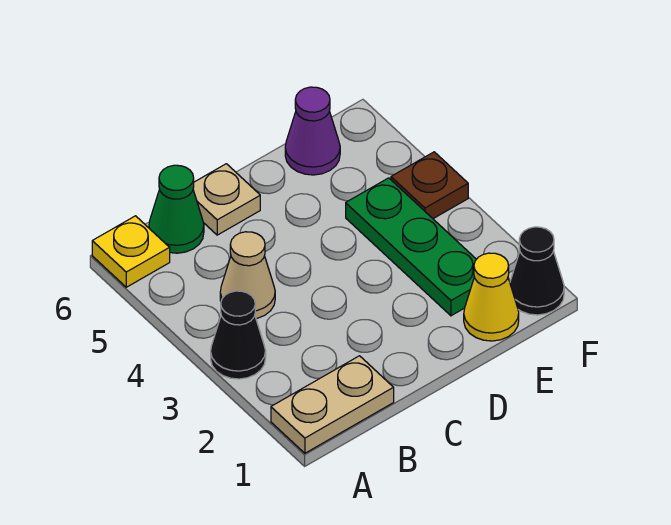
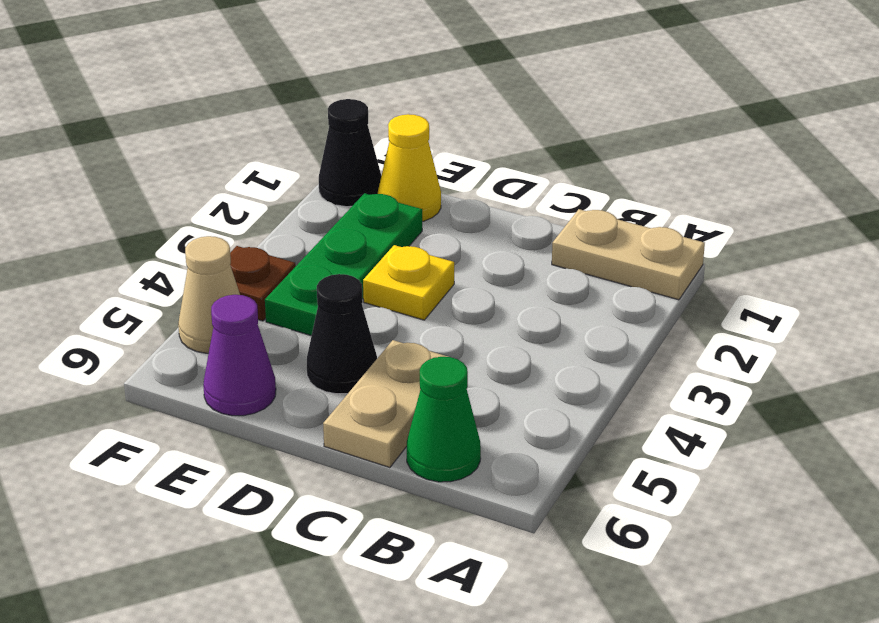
black 1x1 cone [211,291,266,379] -> black 1x1 cone moved to [307,274,377,394]
yellow 1x1 plate [92,216,170,287] -> yellow 1x1 plate moved to [363,245,454,320]
tan 1x1 cone [220,232,275,319] -> tan 1x1 cone moved to [178,236,240,353]
tan 1x1 plate [193,164,260,235] -> tan 1x2 plate [323,340,448,468]

